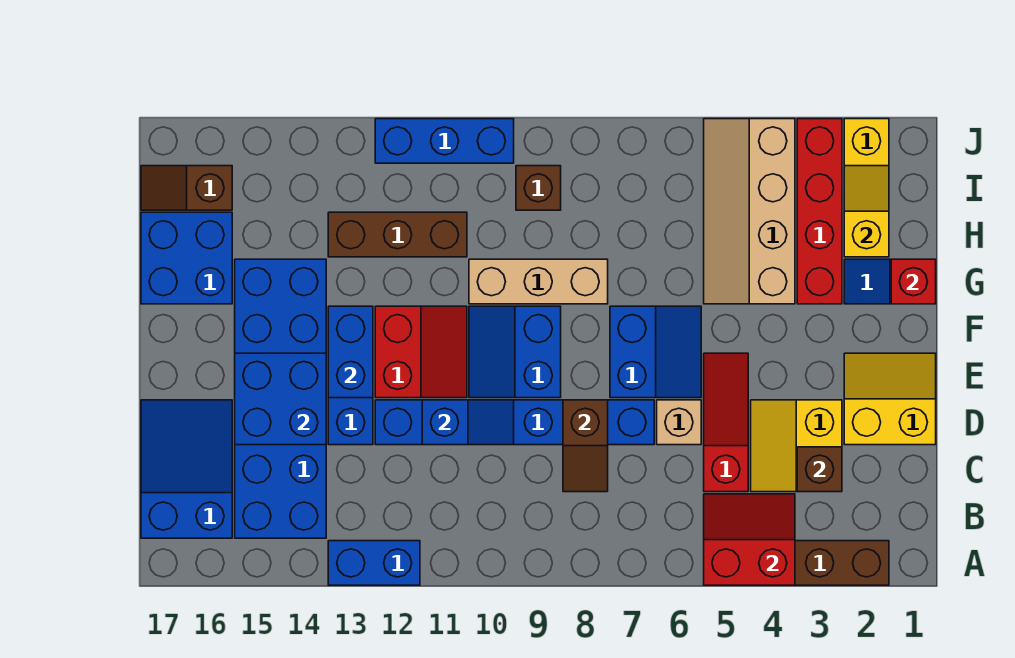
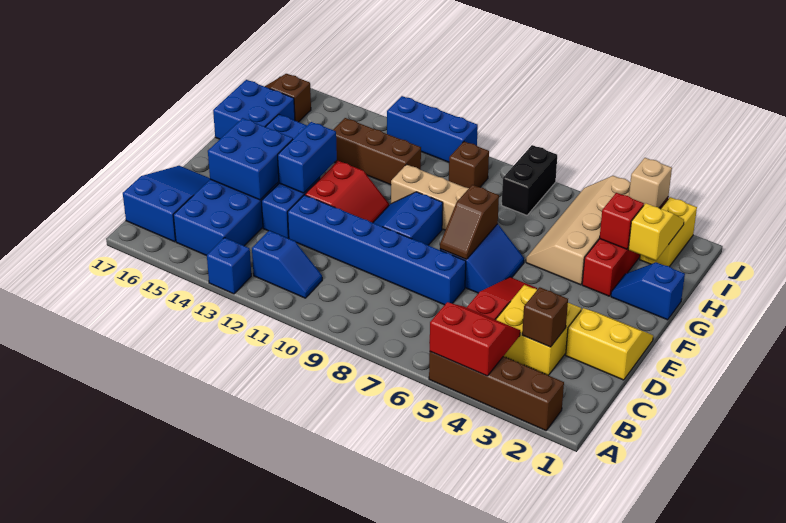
blue 1x2 brick [328,541,420,585] -> blue 1x1 brick [207,238,251,294]
yellow 2x2 slope [751,400,842,492] -> yellow 2x2 brick [496,285,581,375]
brown 1x2 slope [563,400,608,492] -> brown 1x2 slope moved to [440,185,499,259]
tan 1x1 brick [657,400,701,445] -> tan 1x1 brick moved to [629,158,672,208]
blue 1x2 slope [422,400,514,445] -> blue 1x2 slope moved to [252,231,322,298]
red 1x1 brick [891,259,936,304] -> red 1x1 brick moved to [600,193,644,249]
none -> black 1x2 brick [502,145,557,215]

